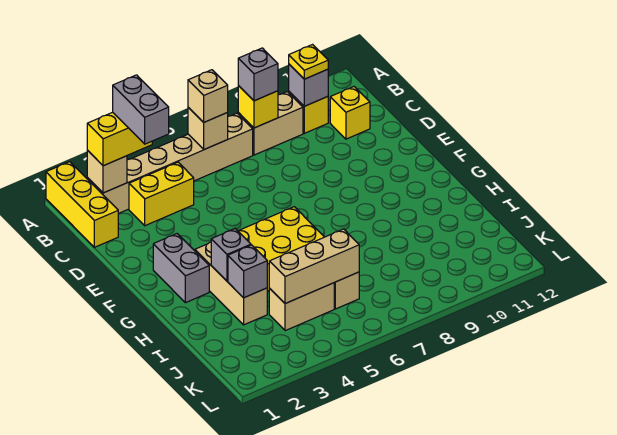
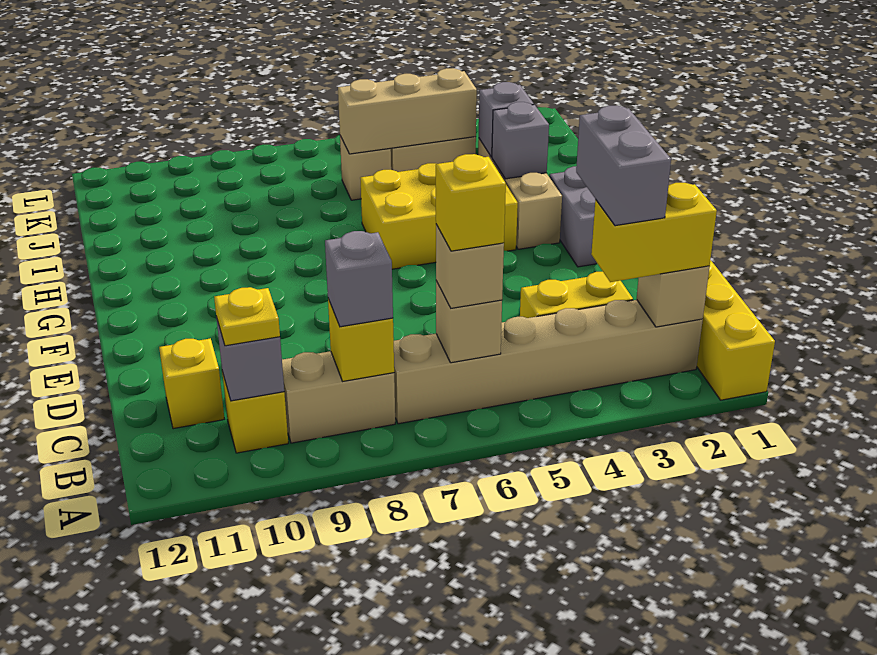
none -> yellow 1x1 brick [436,154,506,251]

